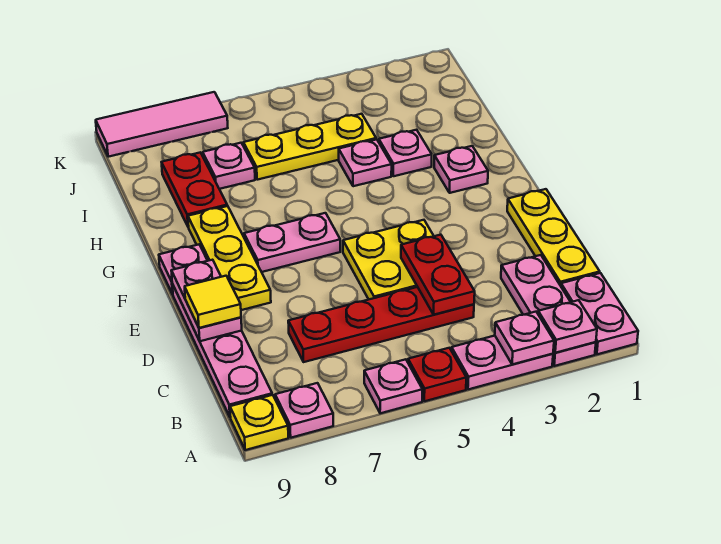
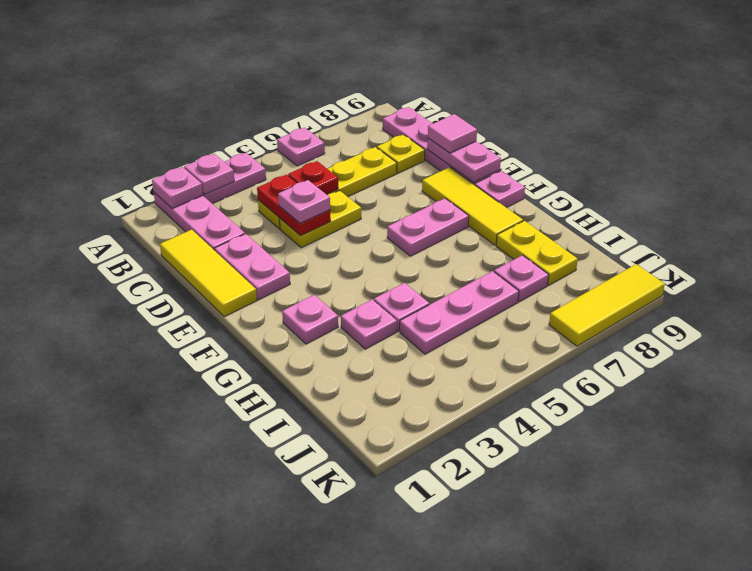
pink 1x2 plate [561,273,638,354] -> pink 1x2 plate moved to [214,234,290,300]
red 1x1 plate [408,348,466,401] -> red 1x1 plate moved to [288,161,338,195]
pink 1x1 plate [275,383,333,438] -> pink 1x1 plate moved to [278,180,330,223]
yellow 1x1 plate [230,395,288,450] -> yellow 1x1 plate moved to [377,134,425,173]
yellow 1x3 plate [507,189,600,286] -> yellow 1x3 tile [160,230,257,317]
red 1x4 plate [288,287,474,362] -> yellow 1x4 plate [258,147,397,229]
yellow 2x2 plate [343,220,433,299] -> yellow 1x2 plate [279,191,361,248]
yellow 1x1 tile [185,276,241,328] -> pink 1x1 tile [428,114,477,153]
yellow 1x3 plate [188,206,271,310] -> yellow 1x3 tile [422,167,523,245]
red 1x2 plate [162,152,227,227] -> yellow 1x2 plate [496,221,578,285]
yellow 1x3 plate [243,114,376,180] -> pink 1x3 plate [400,271,519,354]
pink 1x3 tile [96,92,228,157] -> yellow 1x3 tile [549,264,665,346]

